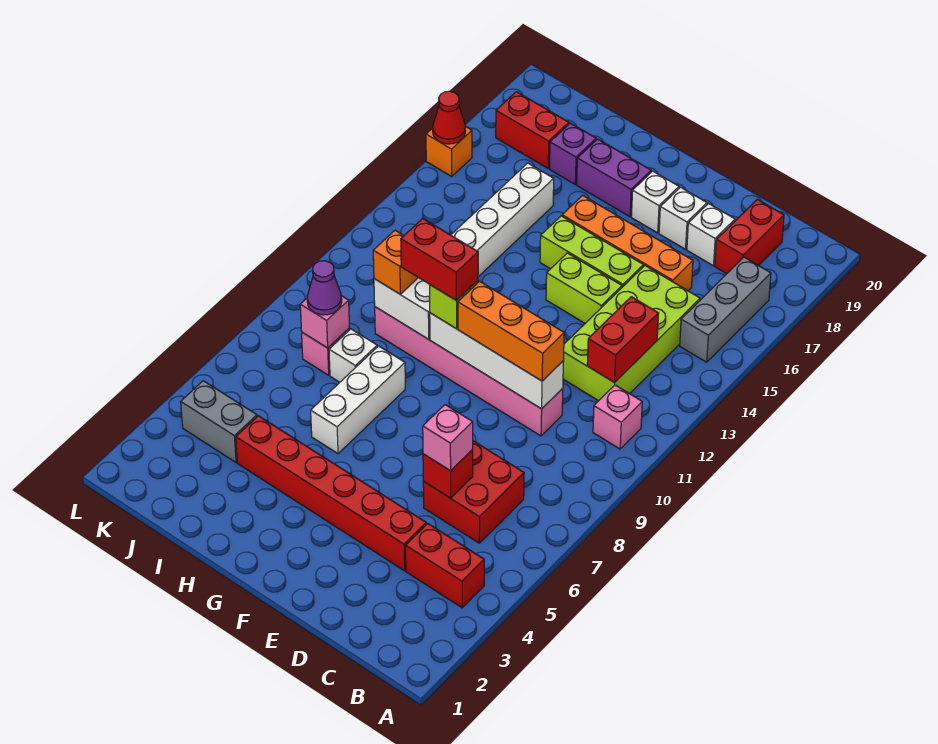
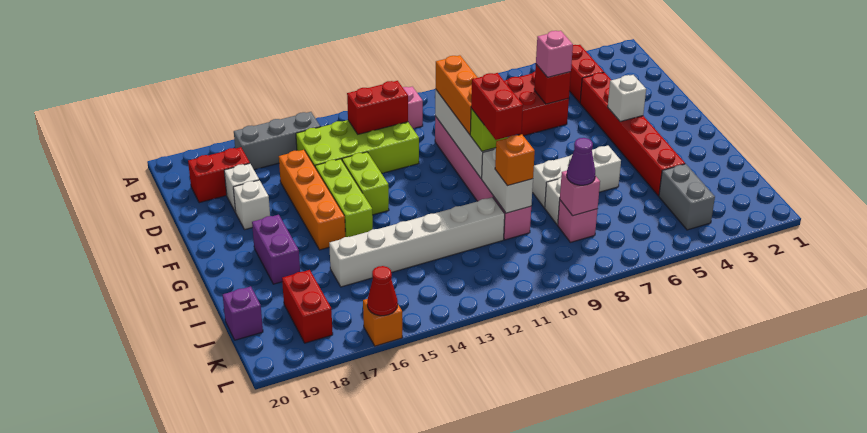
white 1x1 brick [631,171,679,233] -> white 1x1 brick moved to [608,75,646,121]
purple 1x1 brick [550,123,596,184] -> purple 1x1 brick moved to [223,286,263,340]

